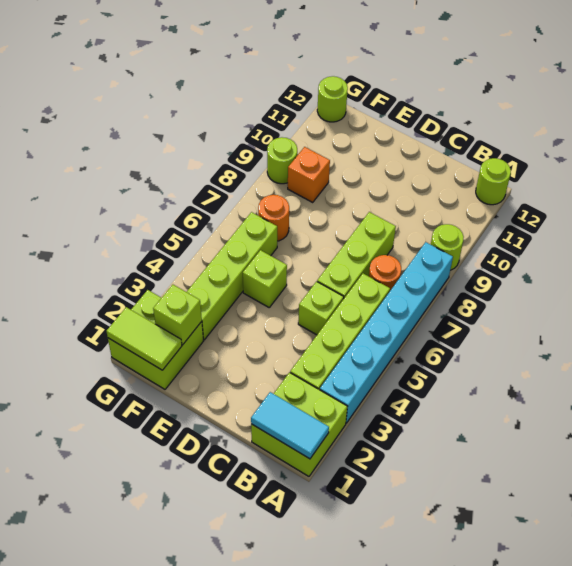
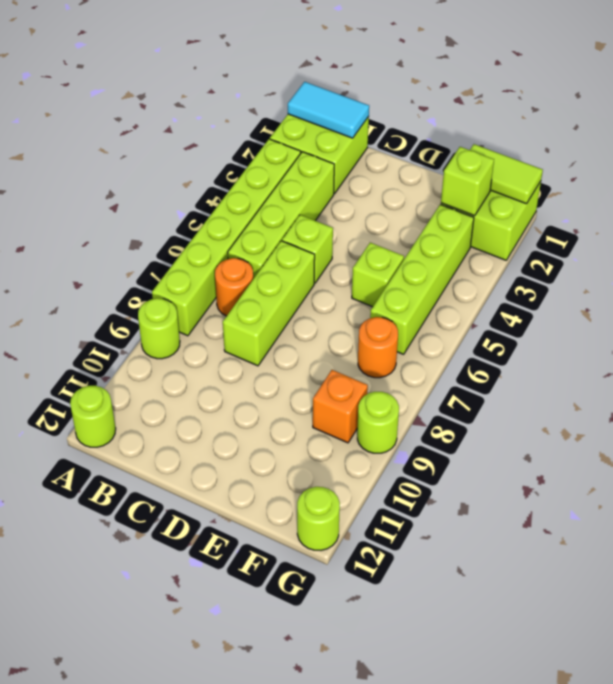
cyan 1x6 brick [320,242,453,423] -> lime 1x6 brick [152,139,301,336]

